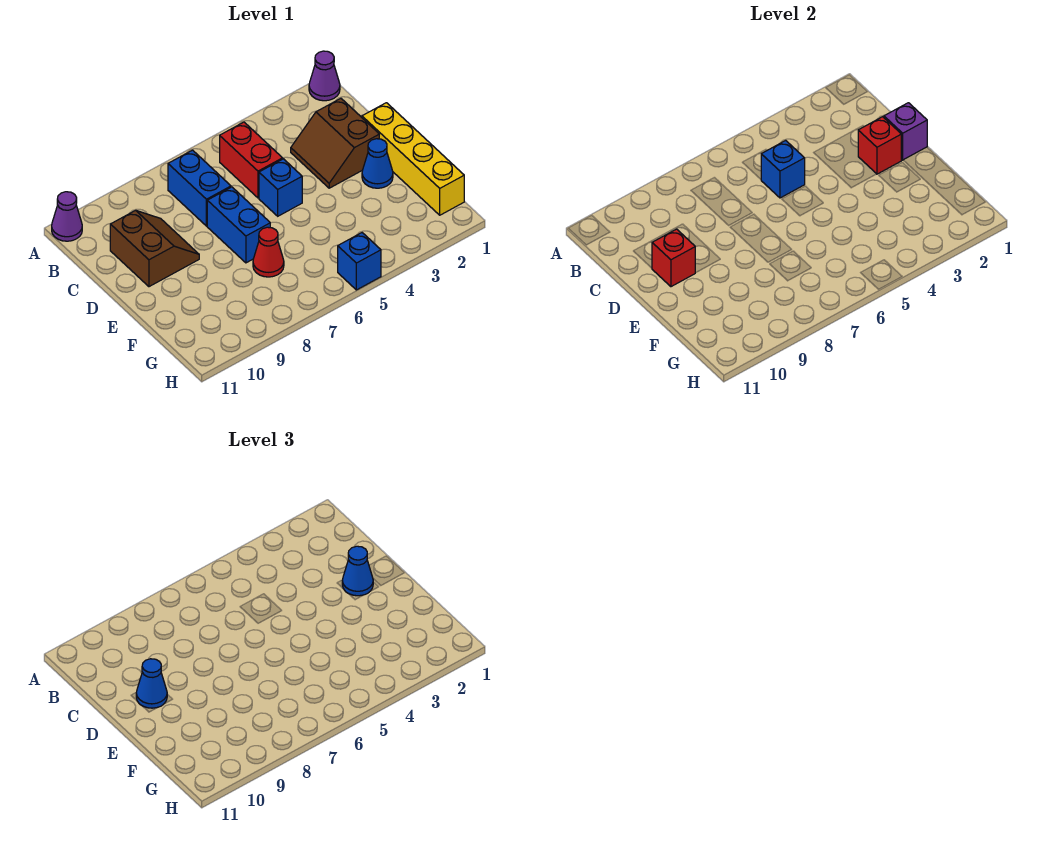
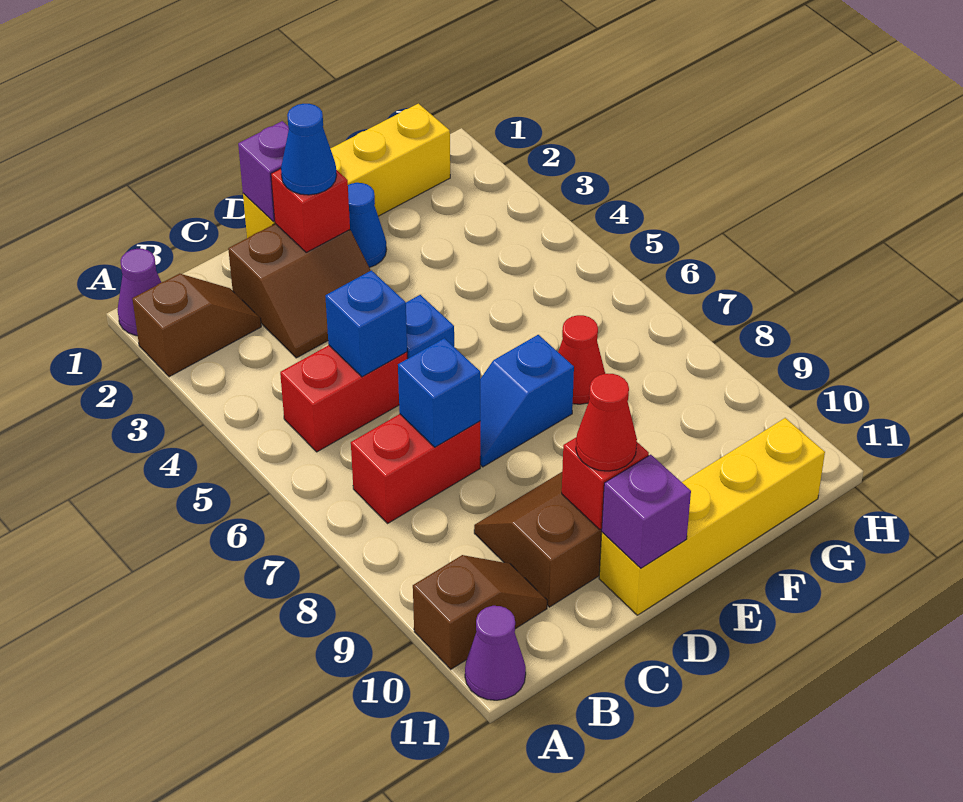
none -> brown 1x2 slope [132,274,261,377]
none -> brown 1x2 slope [413,555,547,669]
blue 1x2 brick [168,150,231,226] -> red 1x2 brick [351,414,480,524]
blue 1x2 brick [207,187,270,263] -> blue 1x2 slope [480,335,574,467]
blue 1x1 cone [136,659,167,708] -> red 1x1 cone [576,374,637,471]
none -> yellow 1x4 brick [599,418,825,615]
none -> purple 1x1 brick [602,455,691,568]
blue 1x1 brick [338,233,381,290] -> blue 1x1 brick moved to [398,338,480,447]

